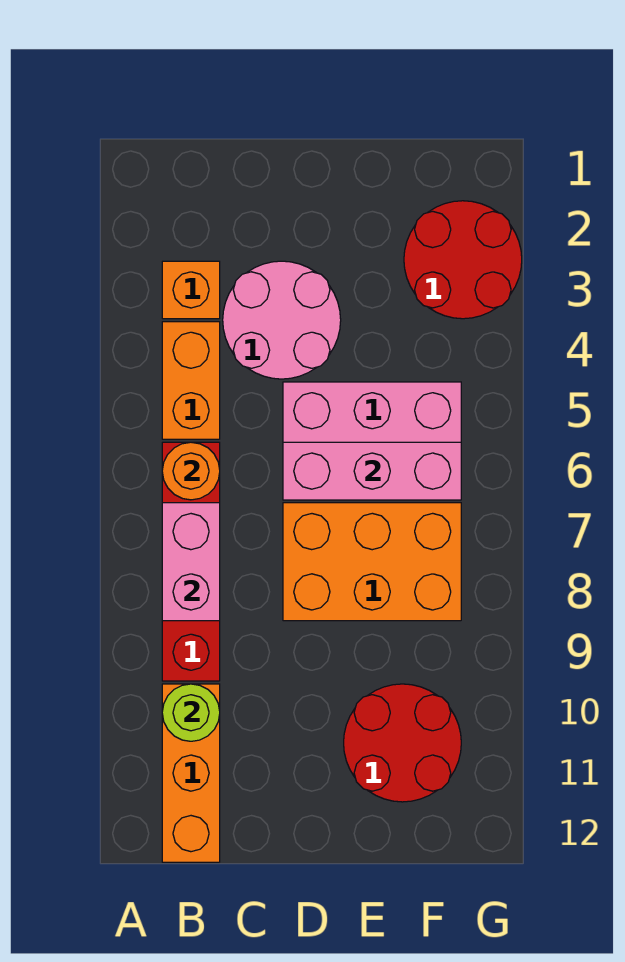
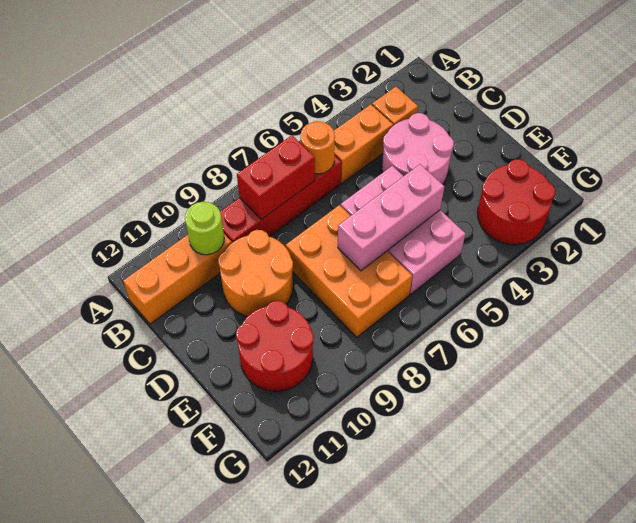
pink 1x2 brick [162,503,220,621] -> red 1x2 brick [237,135,315,219]
none -> orange 2x2 round brick [218,230,293,316]
pink 1x3 brick [283,442,461,500] -> pink 1x3 brick turned to [338,164,444,271]

